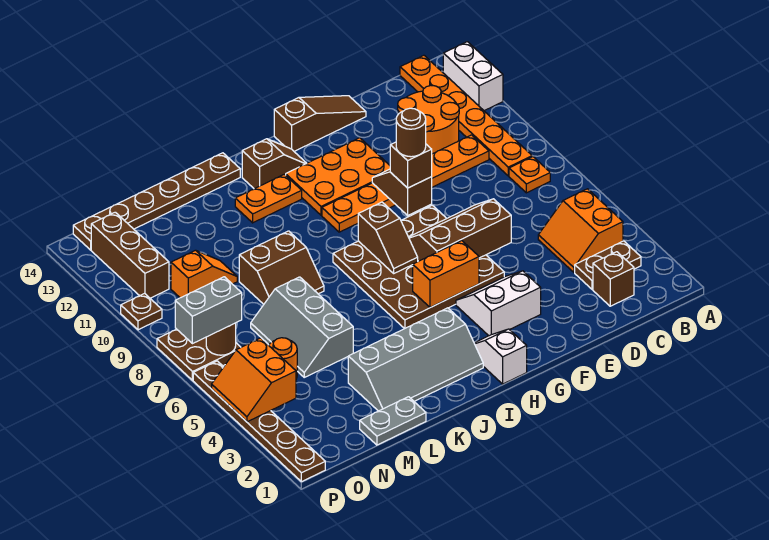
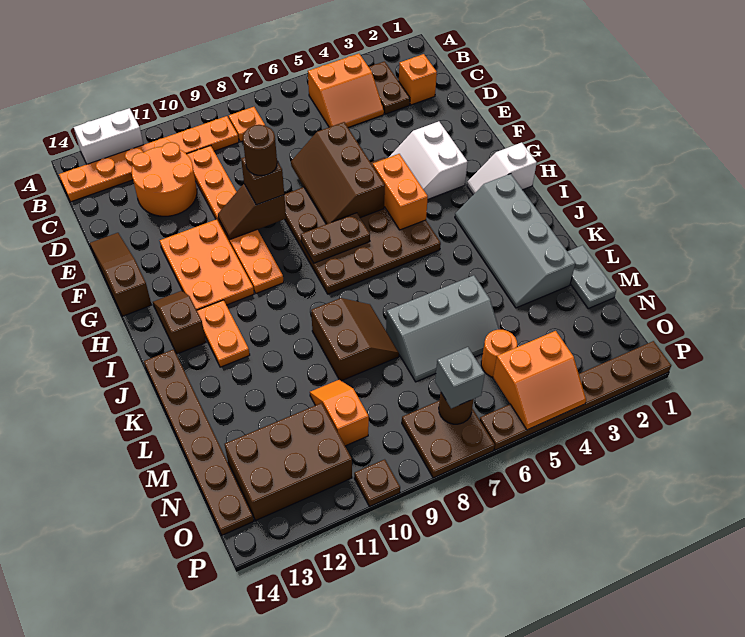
brown 1x1 brick [593,252,634,306] -> orange 1x1 brick [399,54,437,105]
brown 1x2 slope [358,202,418,273] -> brown 1x2 plate [301,213,370,263]
grey 2x4 slope [348,308,483,411] -> grey 2x4 slope turned to [455,174,575,308]
grey 1x2 brick [175,277,242,344] -> grey 1x1 brick [435,347,485,408]
brown 1x3 brick [91,212,169,298] -> brown 2x3 brick [225,403,352,520]

